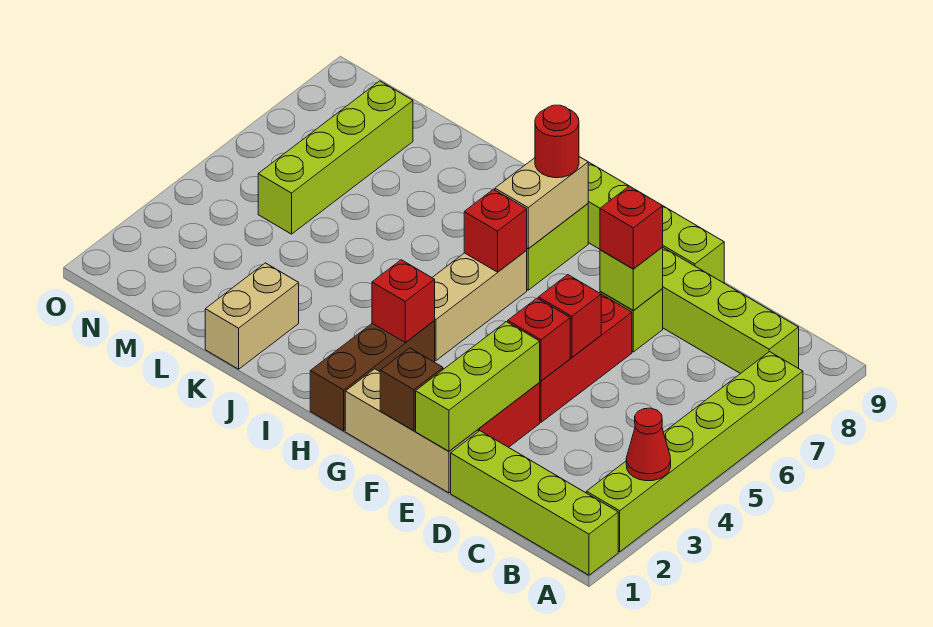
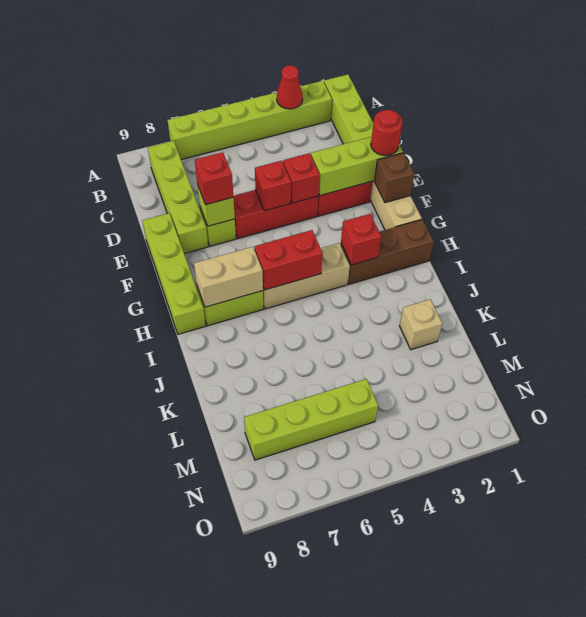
red 1x1 brick [464,189,527,272] -> red 1x2 brick [255,230,323,290]
red 1x1 round brick [535,105,579,178] -> red 1x1 round brick moved to [371,110,402,156]
tan 1x2 brick [205,263,299,369] -> tan 1x1 brick [399,299,442,350]

